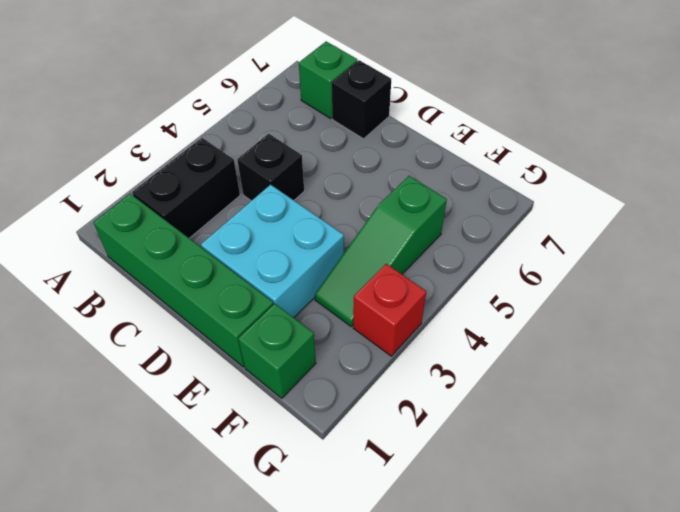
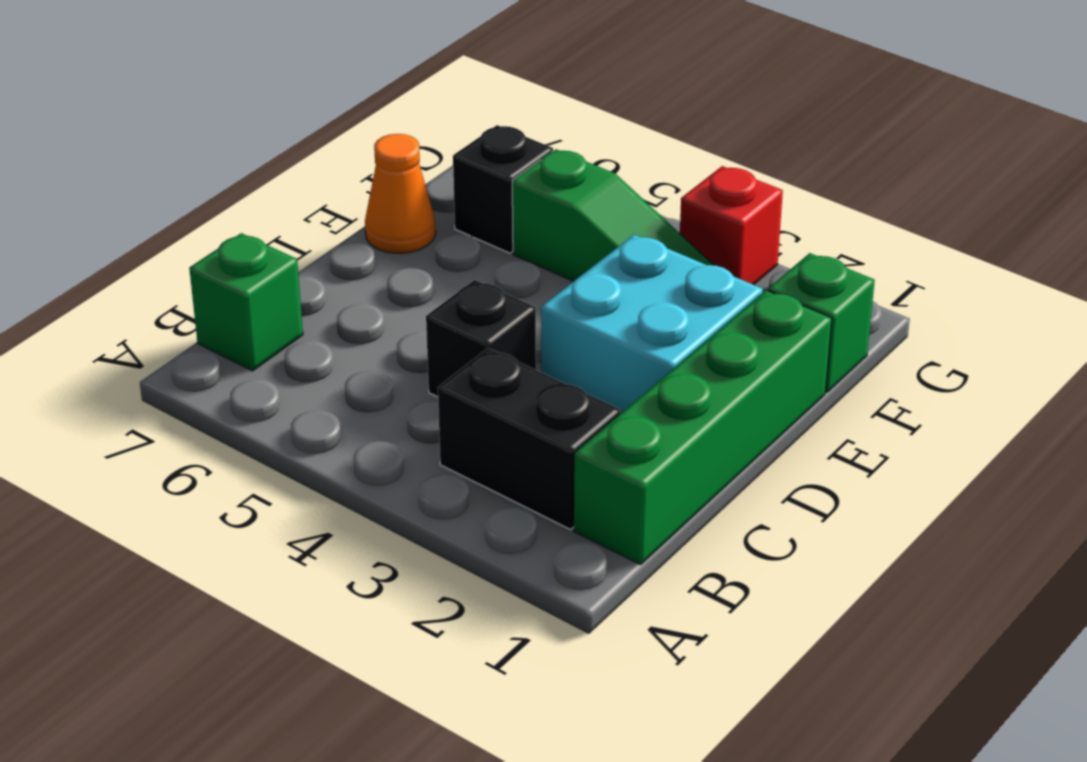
black 1x1 brick [332,60,391,139] -> black 1x1 brick moved to [453,125,553,253]
none -> orange 1x1 cone [365,134,436,253]

